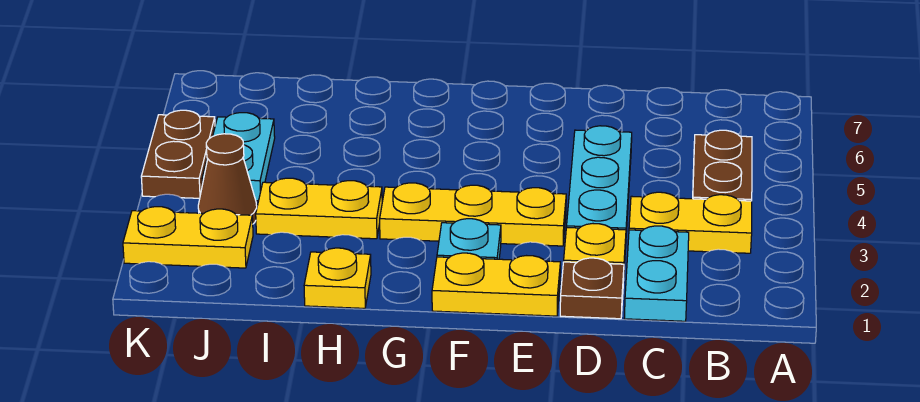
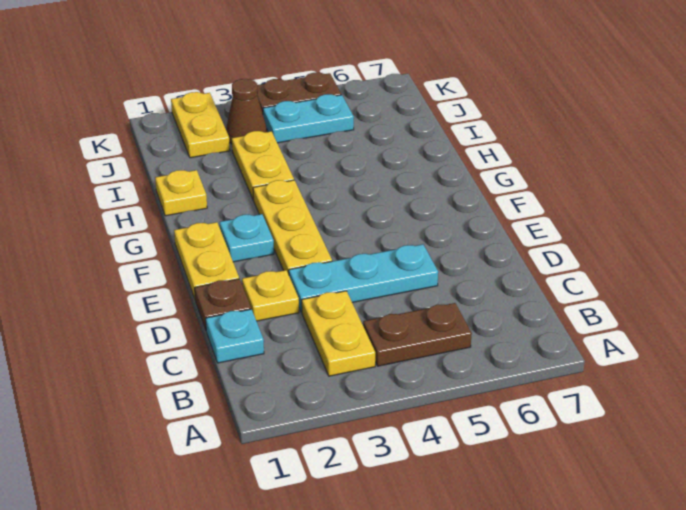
cyan 1x2 plate [624,226,689,321] -> cyan 1x1 plate [206,309,264,363]

